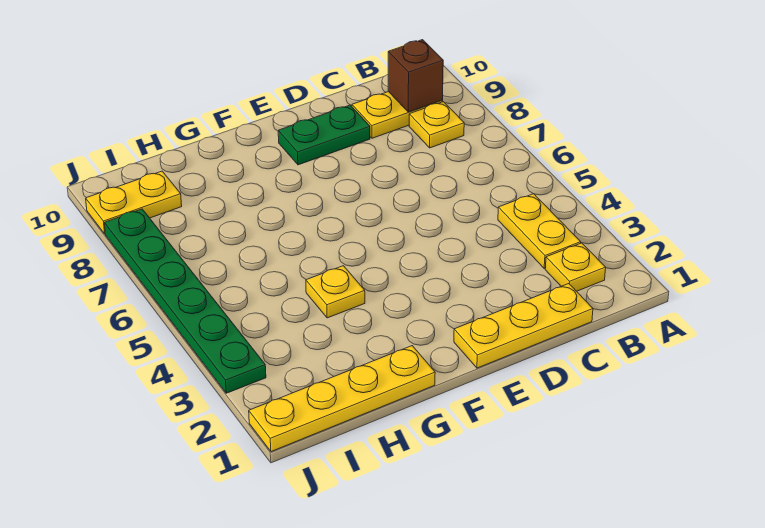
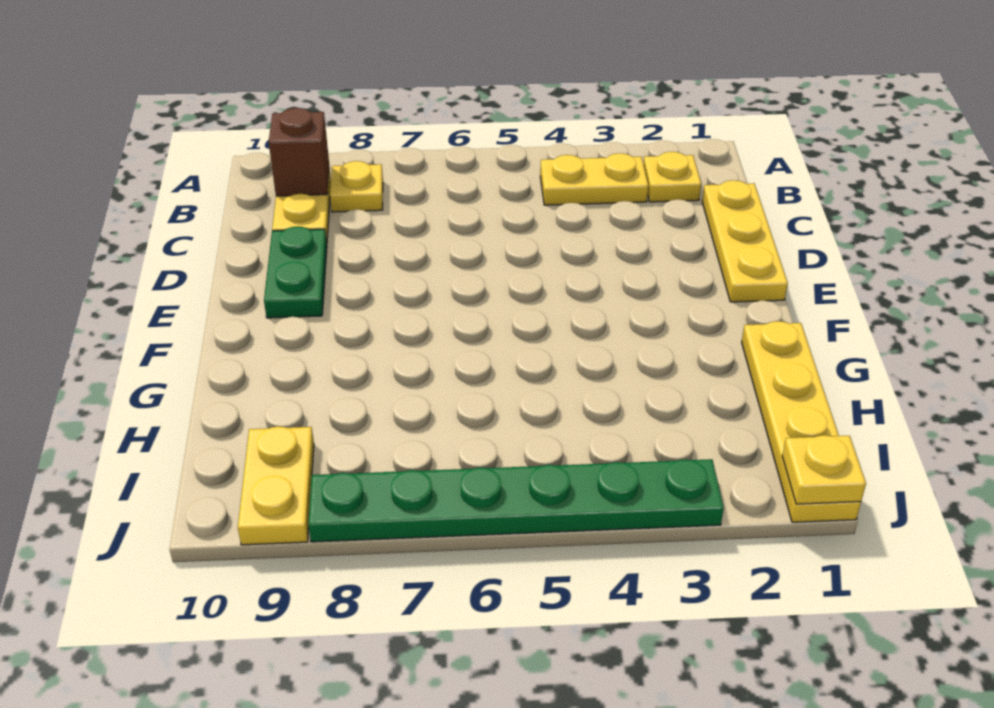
yellow 1x1 plate [306,266,365,318] -> yellow 1x1 plate moved to [782,435,866,504]

